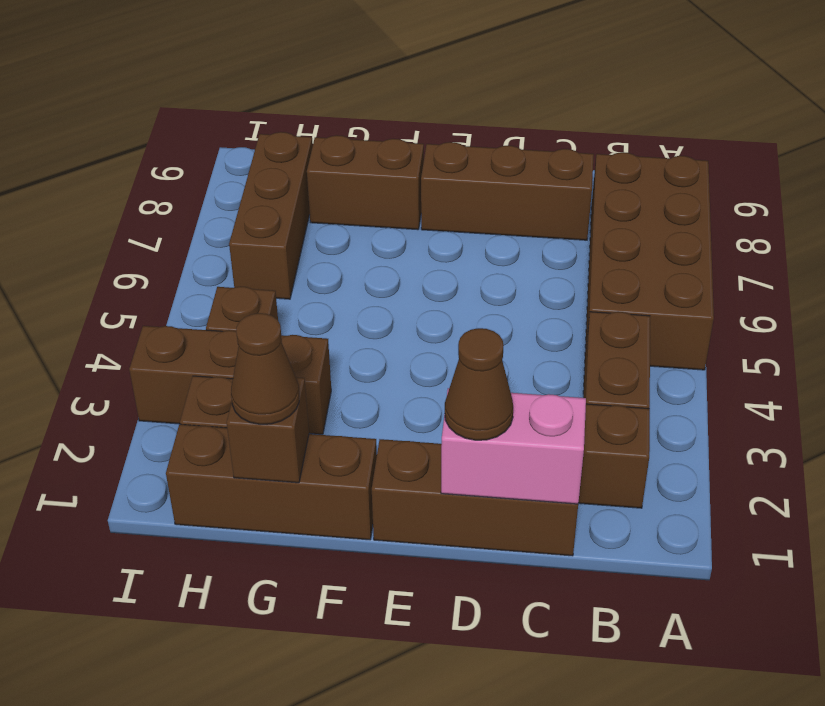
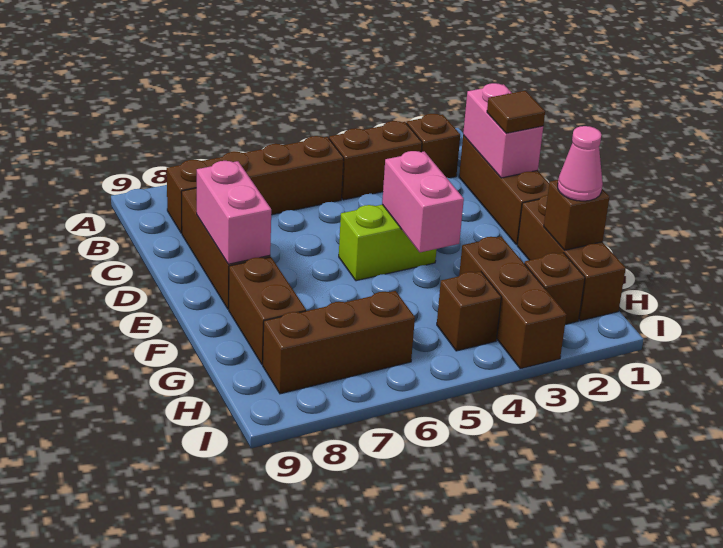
brown 2x4 brick [585,152,714,370] -> brown 1x4 brick [167,136,344,233]
brown 1x1 cone [445,328,513,440] -> brown 1x1 tile [487,91,545,133]
none -> pink 1x2 brick [197,161,271,264]
none -> lime 1x2 brick [339,205,437,281]
none -> pink 1x2 brick [382,151,464,252]
brown 1x1 cone [231,313,299,424] -> pink 1x1 cone [558,126,603,201]

